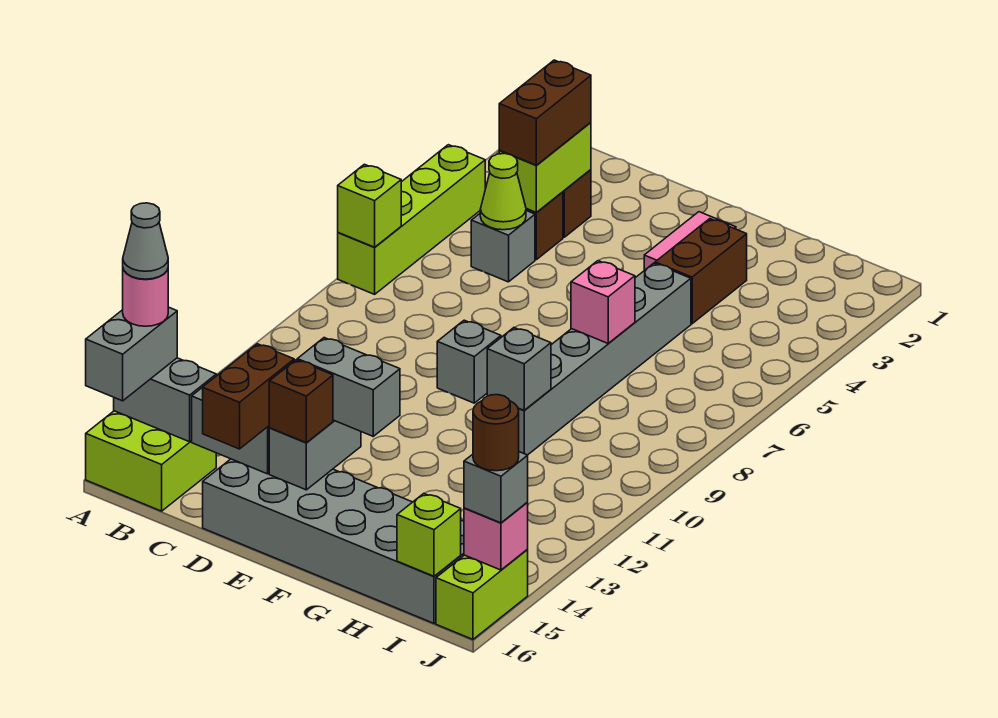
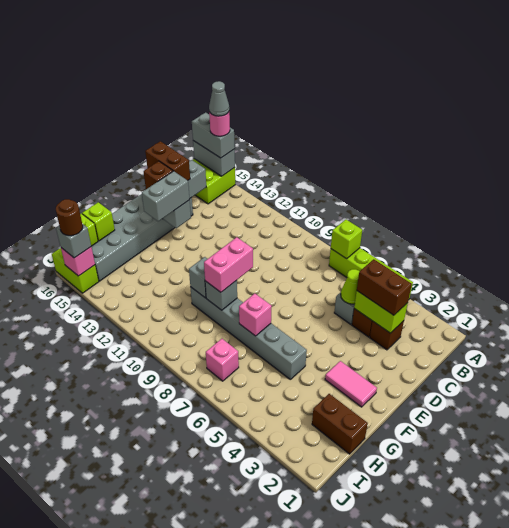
grey 1x2 brick [114,358,216,442] -> grey 1x2 brick turned to [193,141,235,176]
grey 1x1 brick [437,320,501,403] -> grey 1x1 brick moved to [205,280,237,310]
none -> pink 1x2 brick [204,237,253,292]
brown 1x2 brick [655,219,747,324] -> brown 1x2 brick moved to [312,394,368,454]
none -> lime 1x1 brick [82,202,115,241]
none -> pink 1x1 brick [206,339,239,381]

